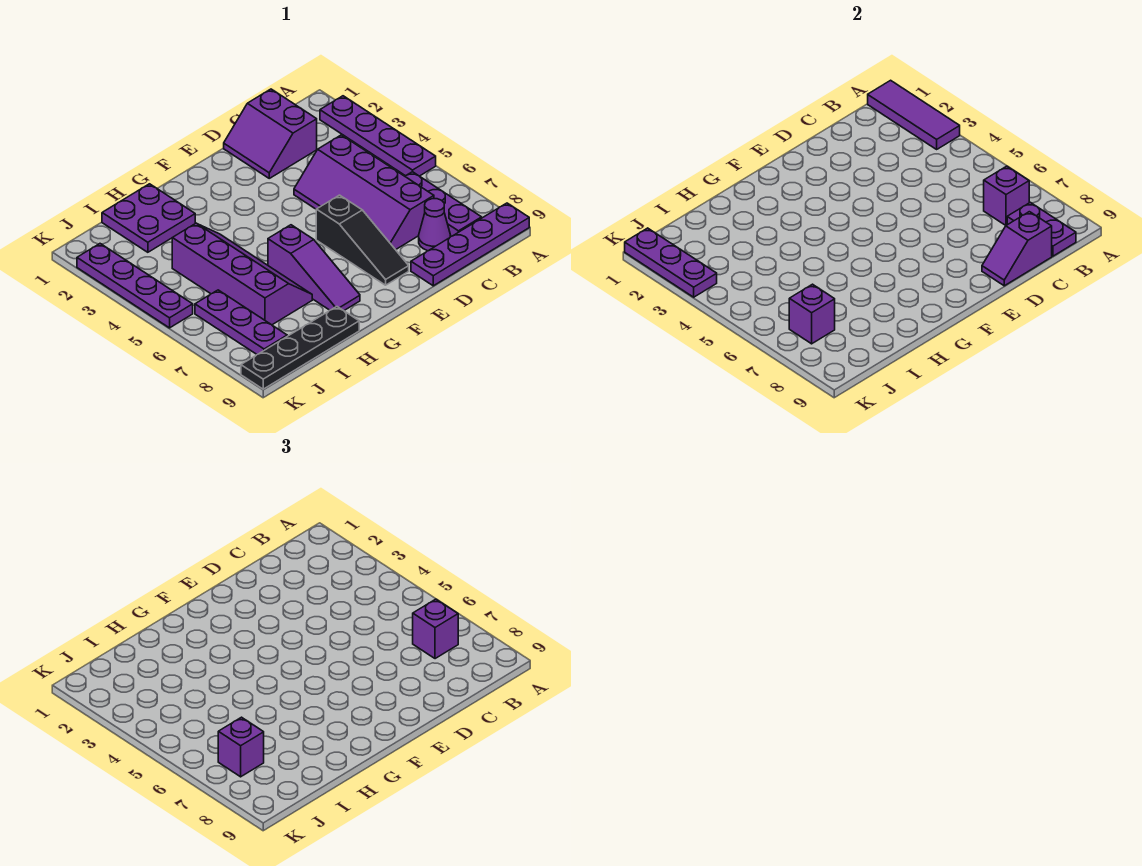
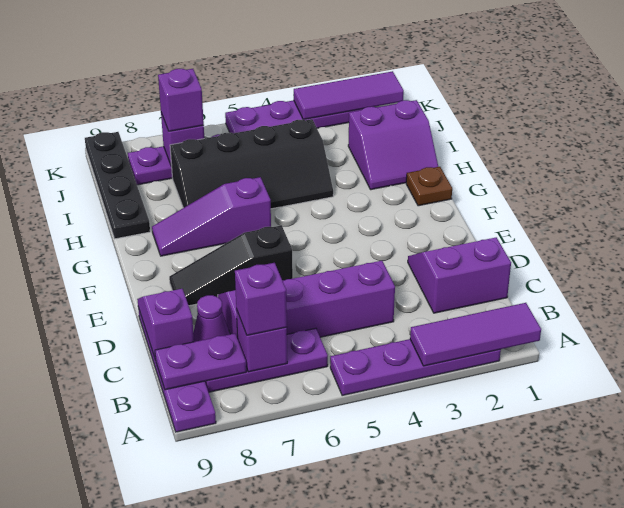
none -> brown 1x1 plate [406,167,452,206]
purple 2x2 plate [102,184,195,252] -> purple 2x2 slope [348,100,438,190]
purple 2x4 slope [172,223,312,325] -> black 2x4 slope [170,119,333,209]
purple 1x3 plate [625,228,717,297] -> purple 1x3 tile [294,71,404,119]

